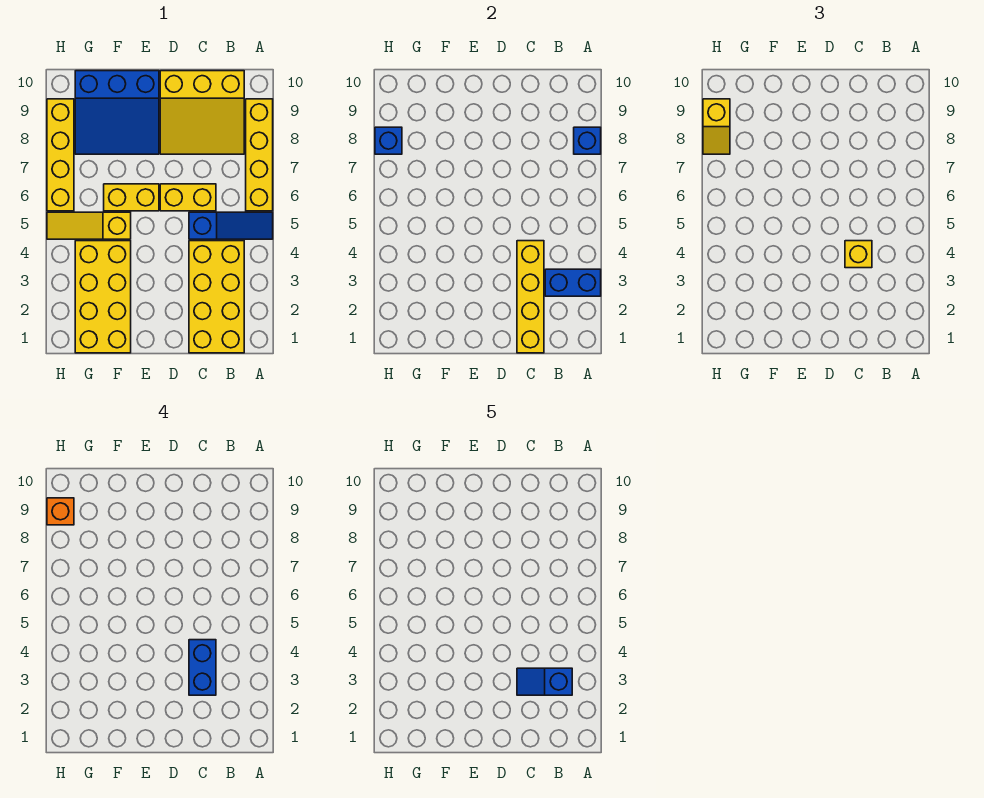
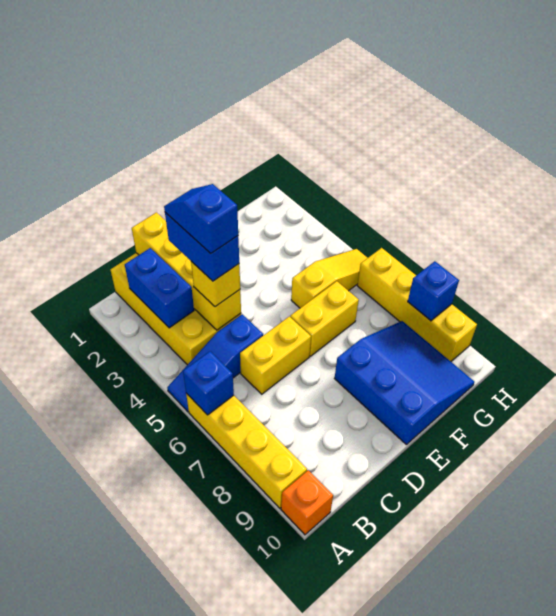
blue 1x2 brick [545,269,601,296] -> blue 1x2 brick turned to [125,248,194,328]
blue 1x1 brick [574,127,601,154] -> blue 1x1 brick moved to [183,351,234,415]
blue 1x2 slope [517,668,572,695] -> blue 1x2 slope turned to [164,184,238,253]
yellow 3x3 slope [160,71,244,154] -> none
blue 3x3 slope [75,71,159,154] -> blue 3x3 slope turned to [335,321,474,445]
yellow 2x4 brick [75,241,131,353] -> none
yellow 1x2 slope [703,99,730,154] -> none
orange 1x1 brick [47,498,74,525] -> orange 1x1 brick moved to [281,470,333,535]

